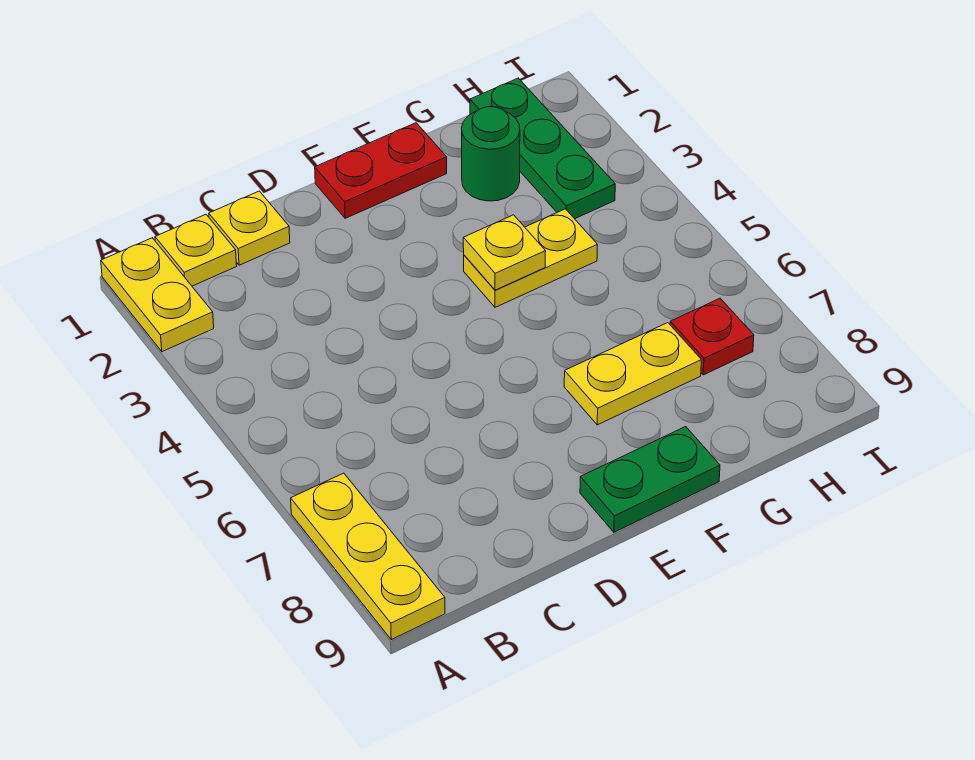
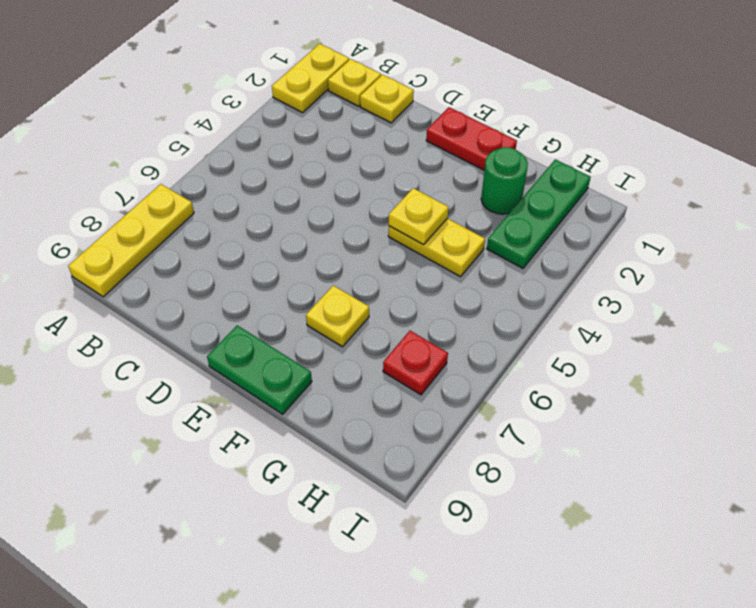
yellow 1x2 plate [564,323,701,425] -> yellow 1x1 plate [306,285,369,347]

